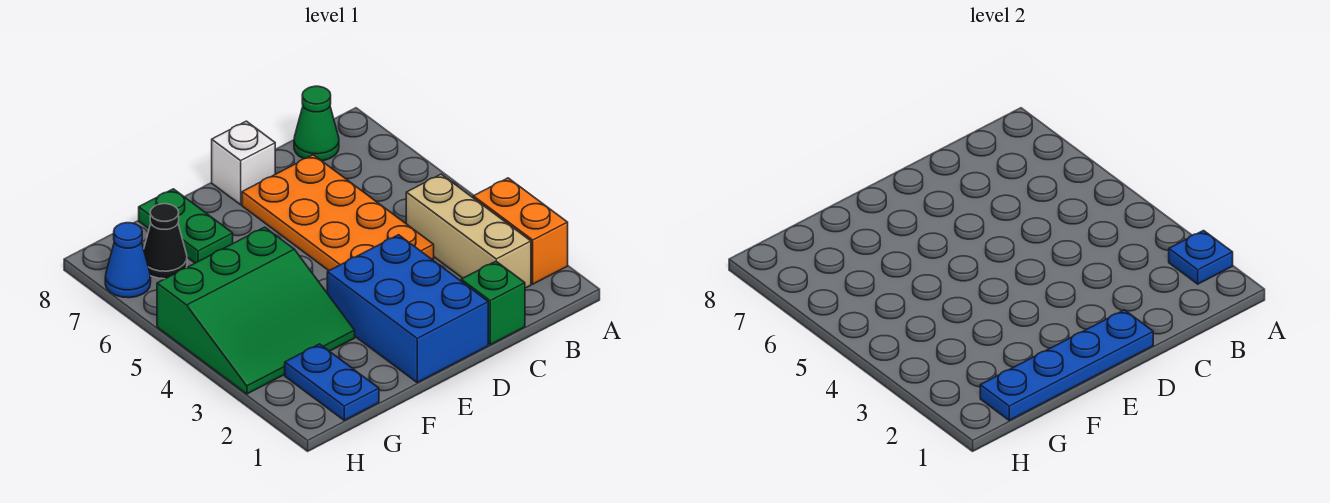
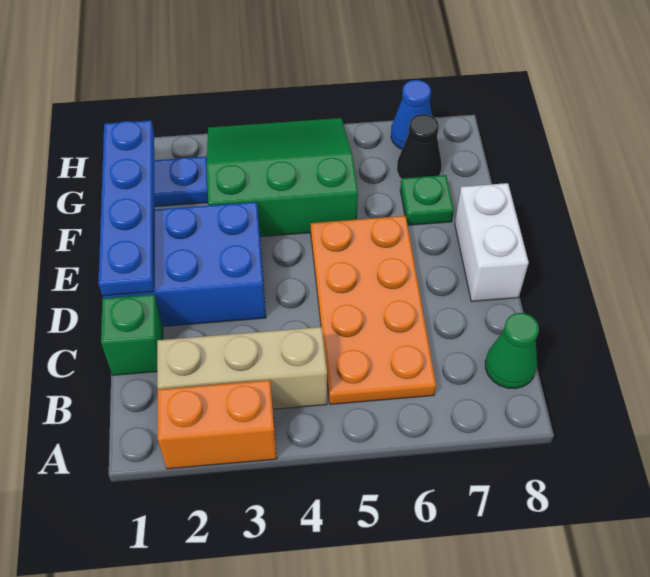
blue 1x1 plate [1169,231,1233,284] -> none
orange 2x4 plate [242,155,434,270] -> orange 2x4 plate turned to [311,216,436,404]
white 1x1 brick [212,121,275,205] -> white 1x2 brick [455,183,529,302]
green 3x3 slope [157,227,355,394] -> green 3x3 slope turned to [207,118,358,237]
green 1x2 plate [139,189,233,263] -> green 1x1 plate [400,175,454,225]

